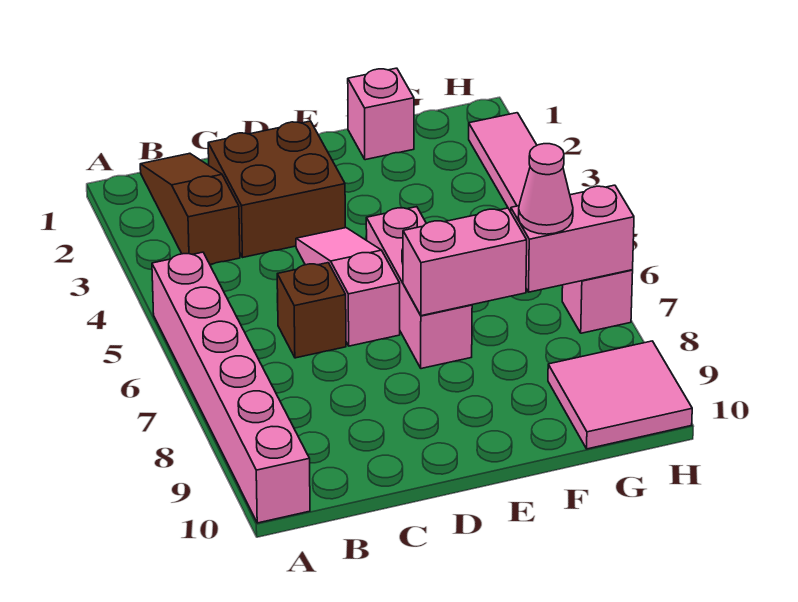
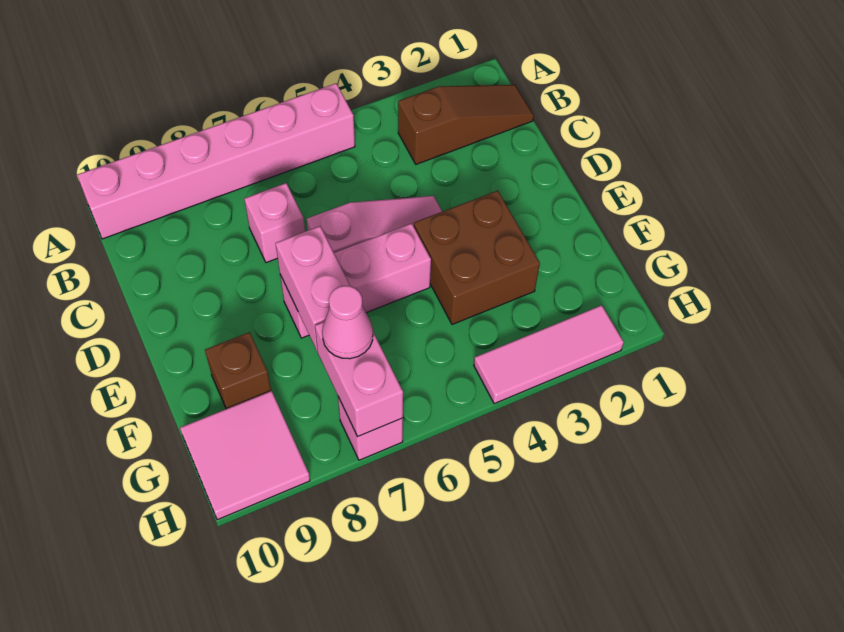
brown 2x2 brick [208,121,345,257] -> brown 2x2 brick moved to [414,191,540,324]
brown 1x1 brick [277,263,346,358] -> brown 1x1 brick moved to [205,332,271,409]
pink 1x1 brick [348,68,414,160] -> pink 1x1 brick moved to [244,183,305,263]

